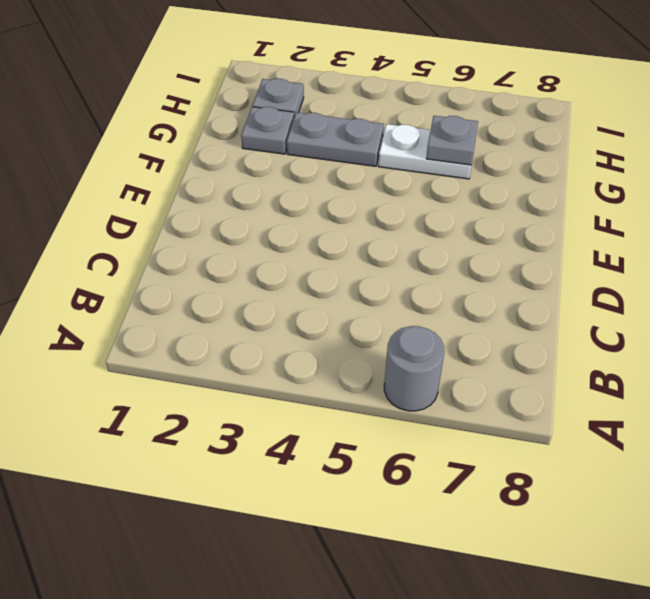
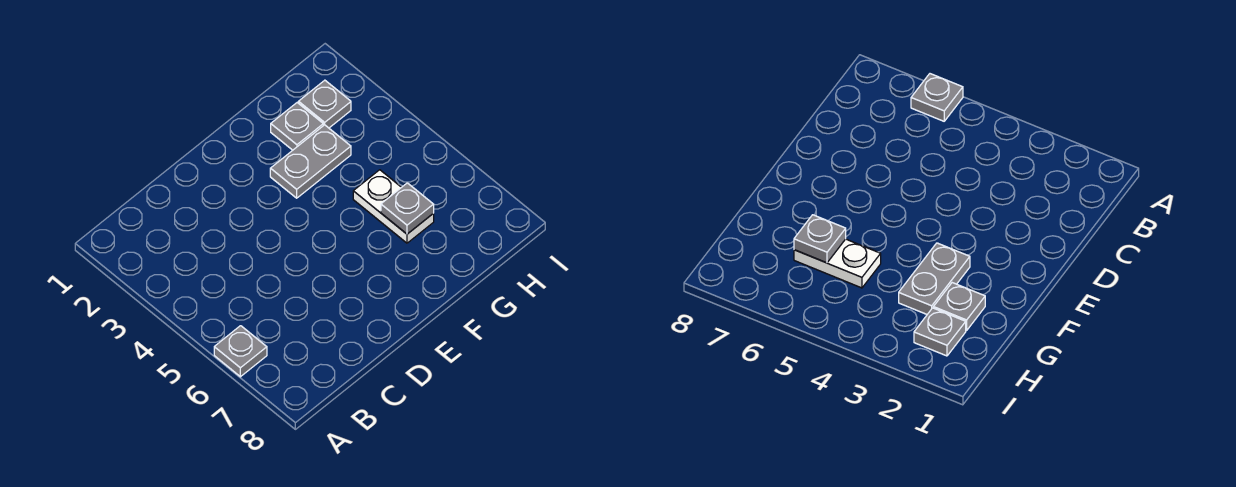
grey 1x1 round brick [384,326,444,411] -> grey 1x1 plate [214,326,267,377]
grey 1x2 plate [287,112,384,166] -> grey 1x2 plate turned to [270,125,351,198]

